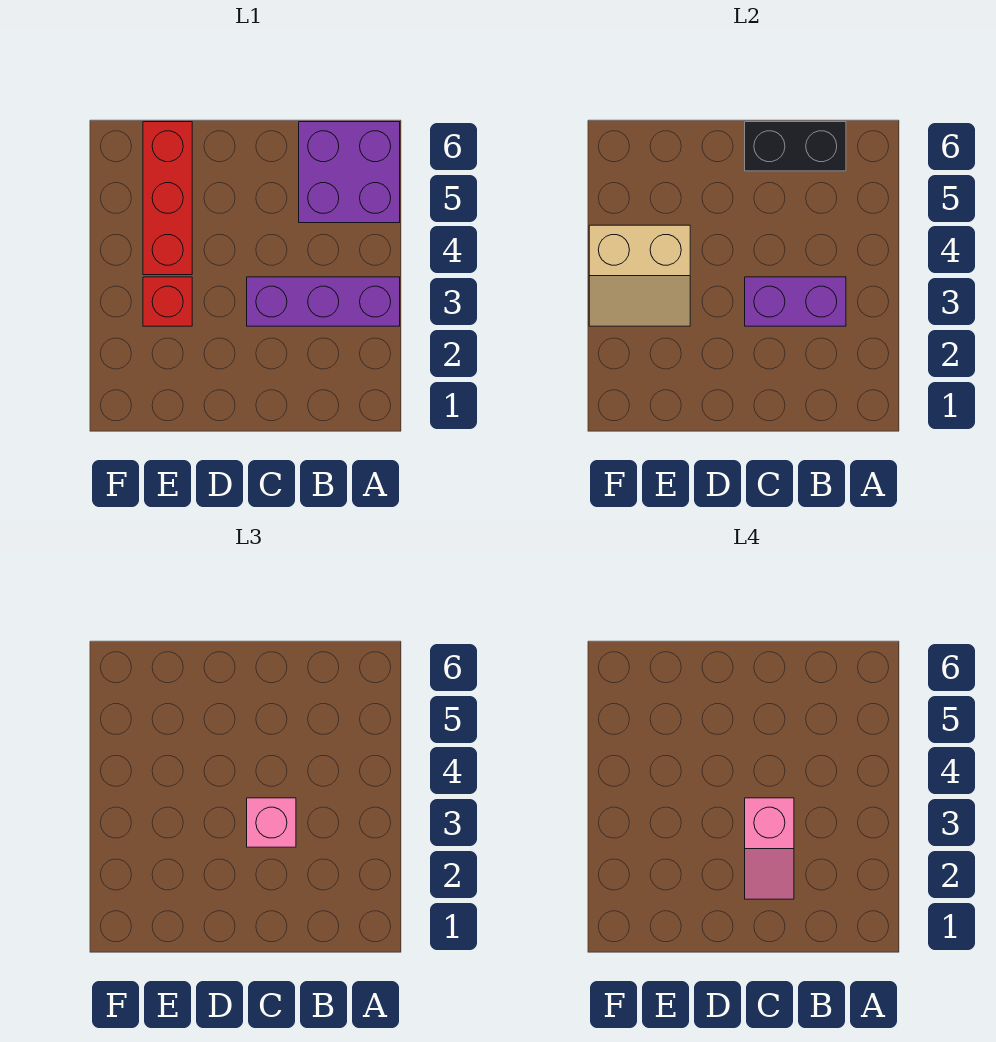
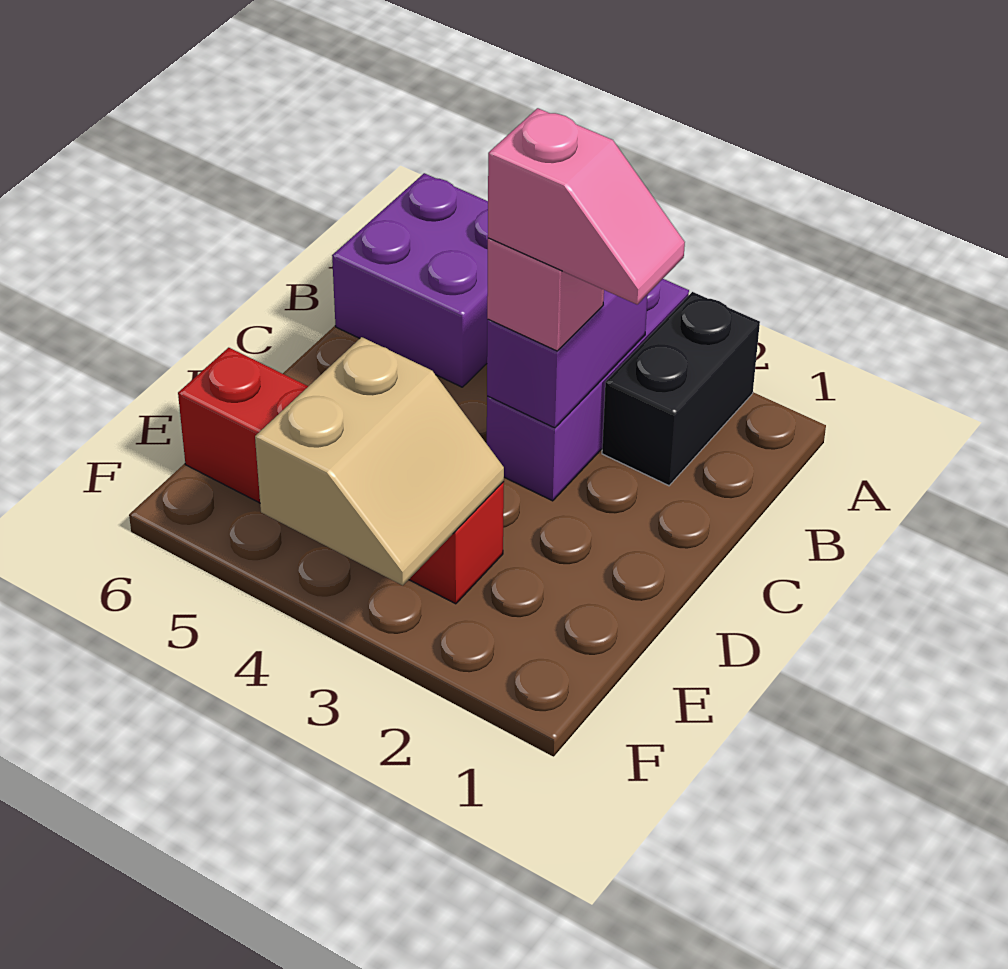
black 1x2 brick [745,122,846,171] -> black 1x2 brick moved to [602,292,760,486]

